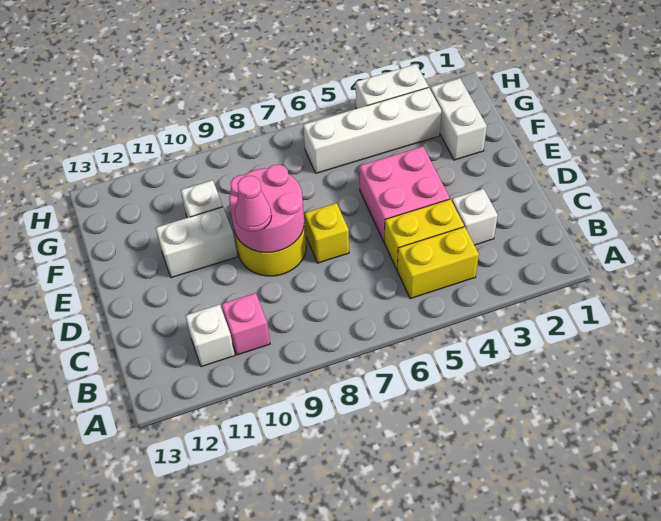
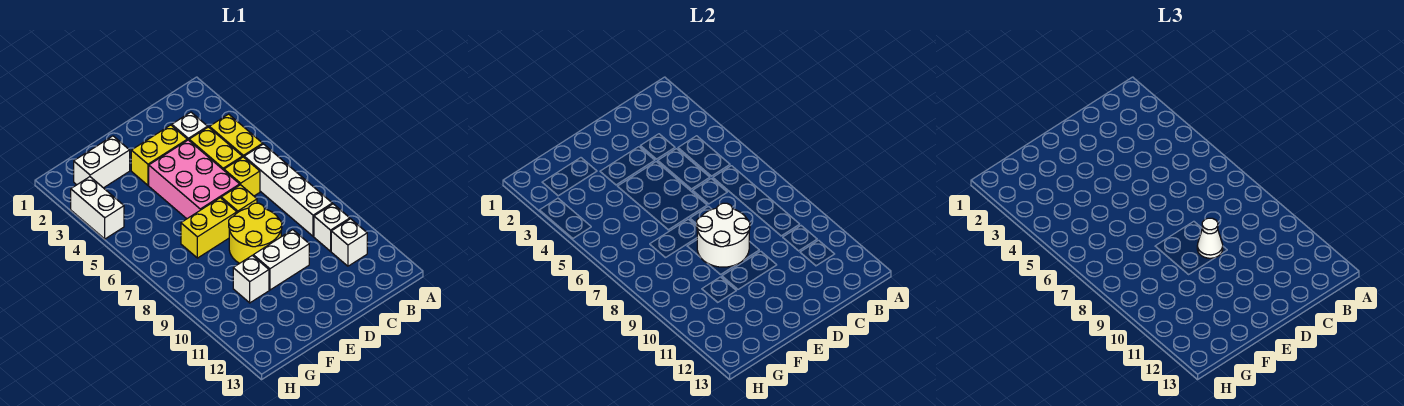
pink 1x1 brick [222,293,270,355] -> white 1x1 brick [314,204,350,251]
none -> yellow 1x1 brick [224,157,260,196]
none -> yellow 1x2 brick [131,125,187,185]
pink 2x2 brick [359,146,450,242] -> pink 2x3 brick [149,140,240,219]
pink 2x2 round brick [229,165,304,252] -> white 2x2 round brick [697,203,750,267]
pink 1x1 cone [235,176,271,232] -> white 1x1 cone [1197,218,1223,258]
none -> yellow 1x2 brick [181,198,237,258]
white 1x2 brick [156,207,237,278] -> white 1x2 brick turned to [253,230,309,290]
white 1x4 brick [303,87,441,173] -> white 1x4 brick moved to [244,144,332,236]

